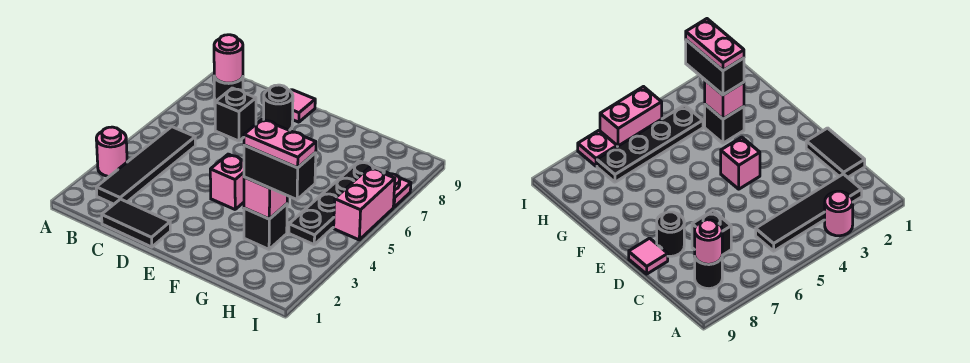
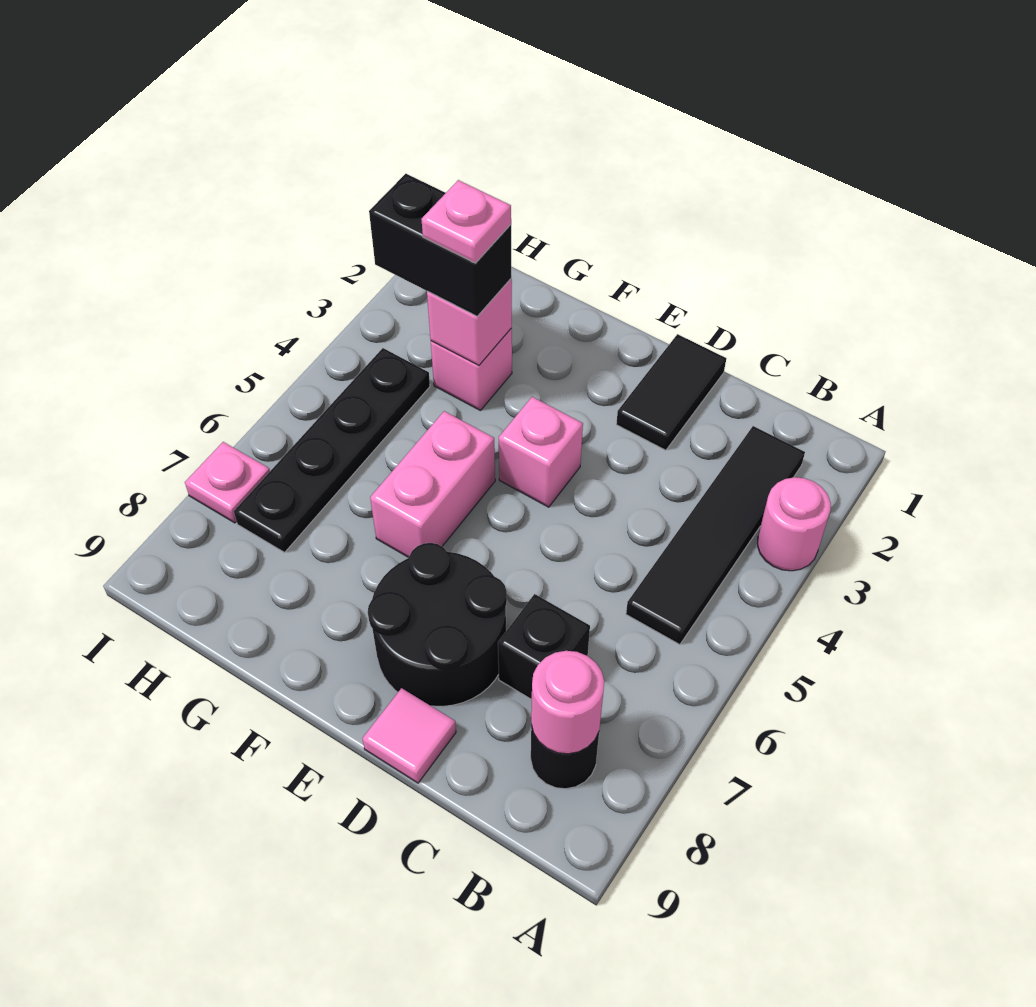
black 1x2 tile [102,199,170,247] -> black 1x2 tile turned to [616,334,726,450]
black 1x1 round brick [264,85,293,130] -> black 2x2 round brick [368,543,507,706]
black 1x1 brick [244,204,287,249] -> pink 1x1 brick [431,328,512,411]
pink 1x2 plate [244,119,316,168] -> pink 1x1 plate [421,180,511,263]
pink 1x2 brick [334,168,395,240] -> pink 1x2 brick moved to [370,411,495,557]

